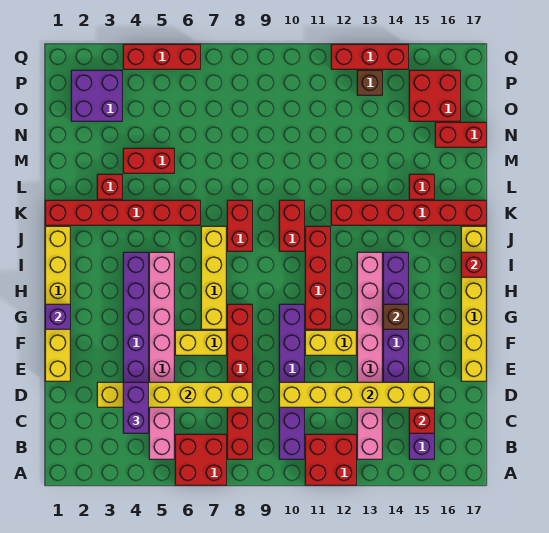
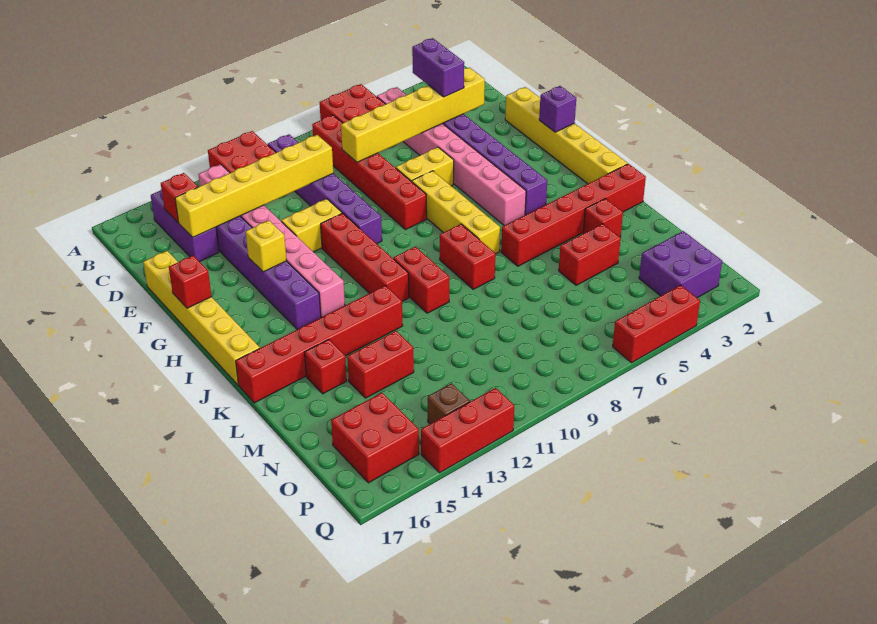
brown 1x1 brick [383,304,408,329] -> yellow 1x1 brick [246,221,287,272]
red 1x1 brick [461,252,486,277] -> red 1x1 brick moved to [169,255,212,308]
red 1x2 brick [435,122,486,147] -> red 1x2 brick moved to [347,331,414,398]

